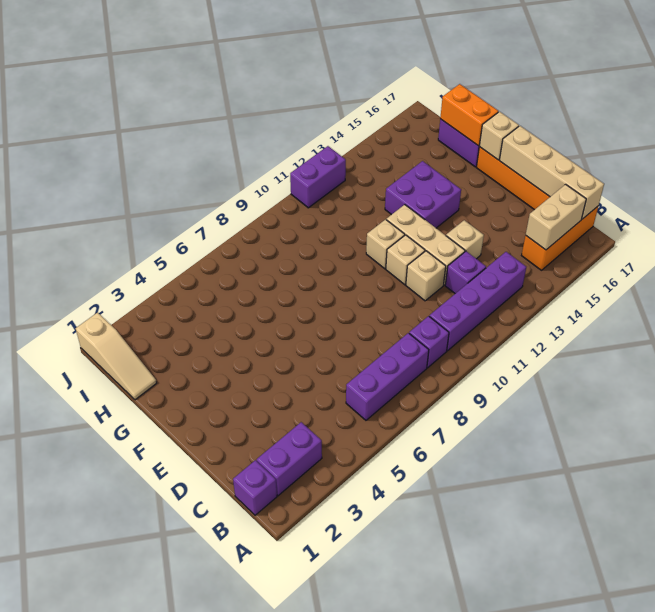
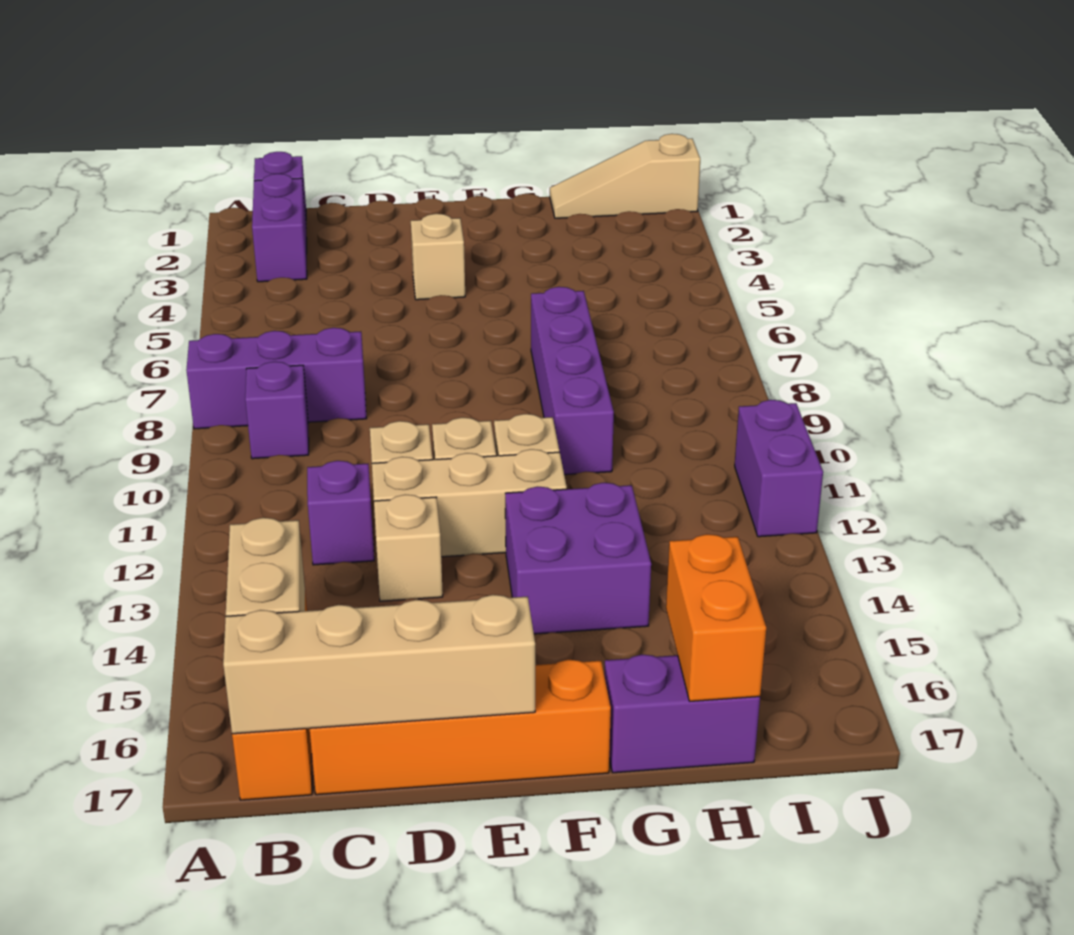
purple 1x3 brick [346,333,429,420] -> purple 1x3 brick turned to [186,328,367,429]
purple 1x4 brick [429,252,526,351] -> purple 1x4 brick moved to [531,287,614,475]
tan 1x1 brick [479,112,519,160] -> tan 1x1 brick moved to [411,214,465,300]
orange 1x2 brick [440,84,498,146] -> orange 1x2 brick turned to [666,534,766,701]

